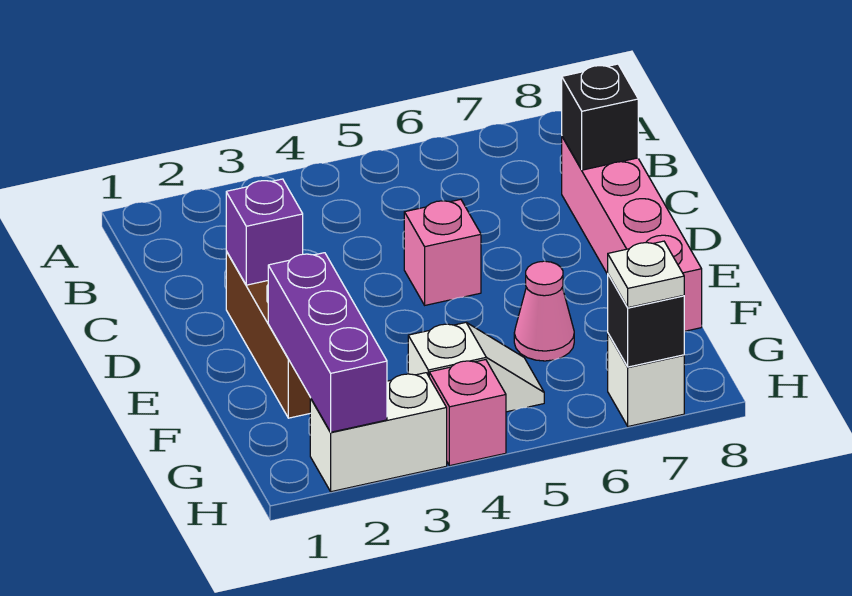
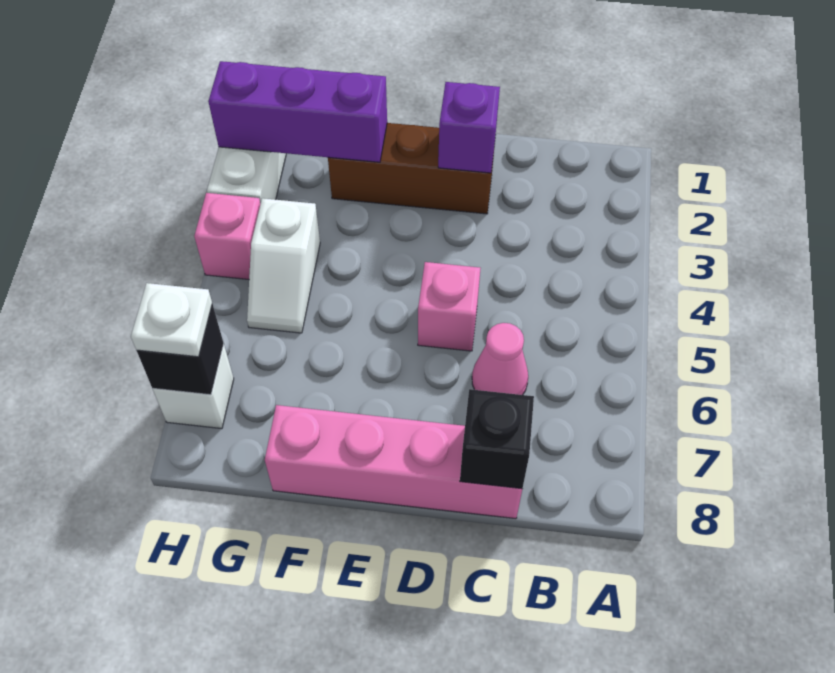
pink 1x1 cone [514,261,574,361] -> pink 1x1 cone moved to [472,323,528,395]

